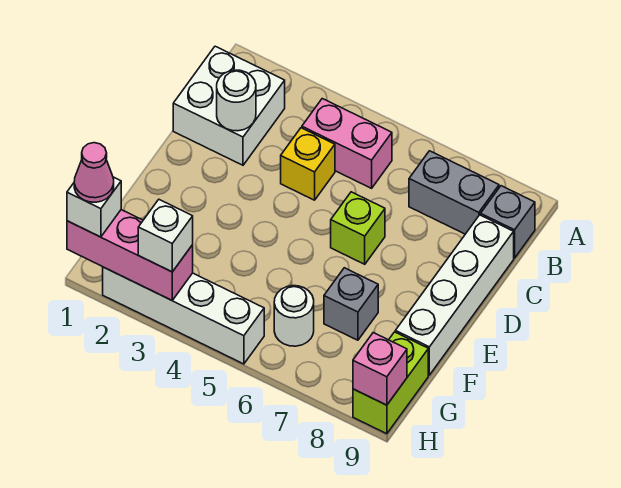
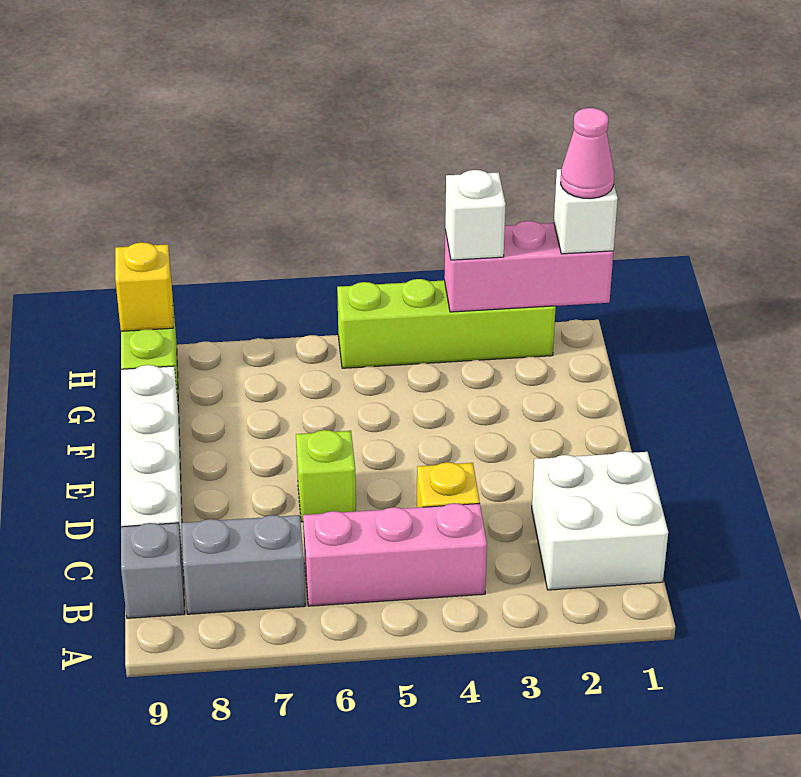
pink 1x2 brick [302,99,392,188] -> pink 1x3 brick [303,503,487,606]
white 1x1 round brick [217,70,256,131] -> none
grey 1x1 brick [324,268,378,340] -> none
white 1x1 round brick [274,286,314,346] -> none
white 1x4 brick [103,267,264,364] -> lime 1x4 brick [337,279,556,368]
pink 1x1 brick [353,333,407,405] -> yellow 1x1 brick [115,242,173,331]

